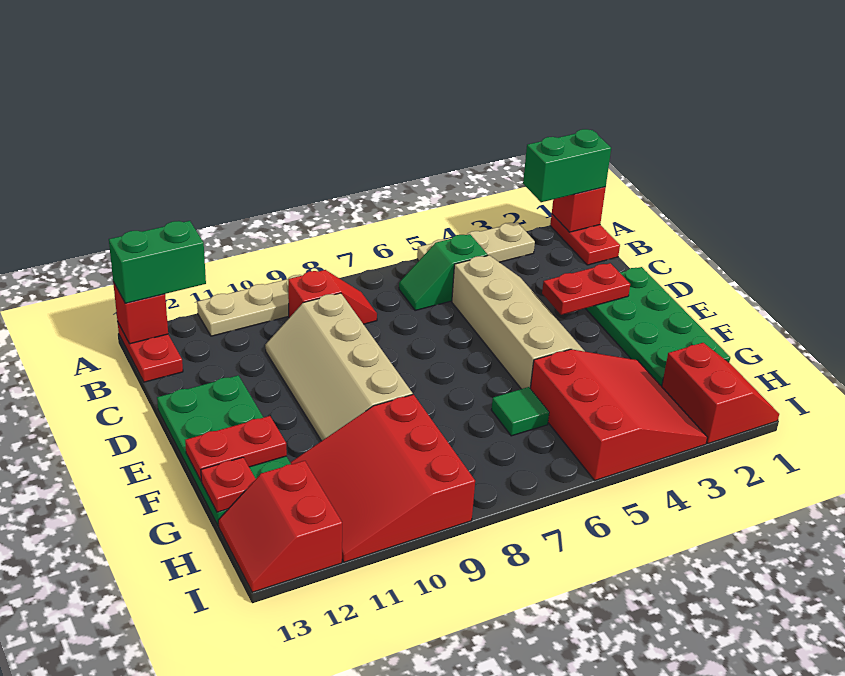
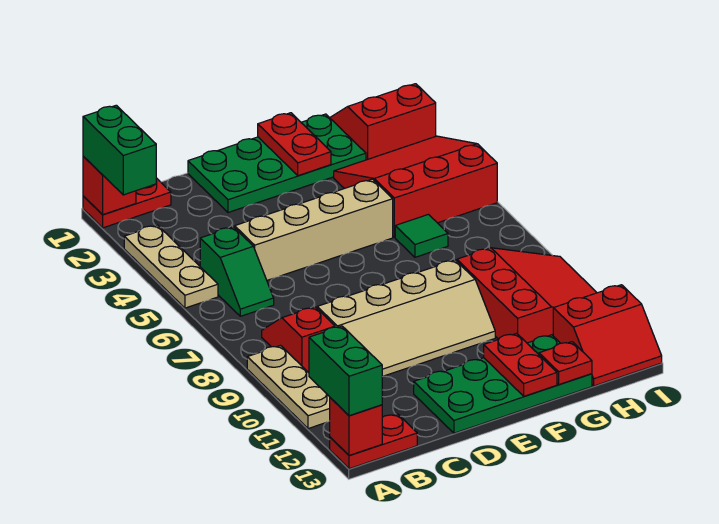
red 1x2 plate [542,263,630,315] -> red 1x2 plate moved to [258,113,331,176]
red 3x3 slope [290,394,475,562] -> red 3x3 slope turned to [457,248,597,343]

